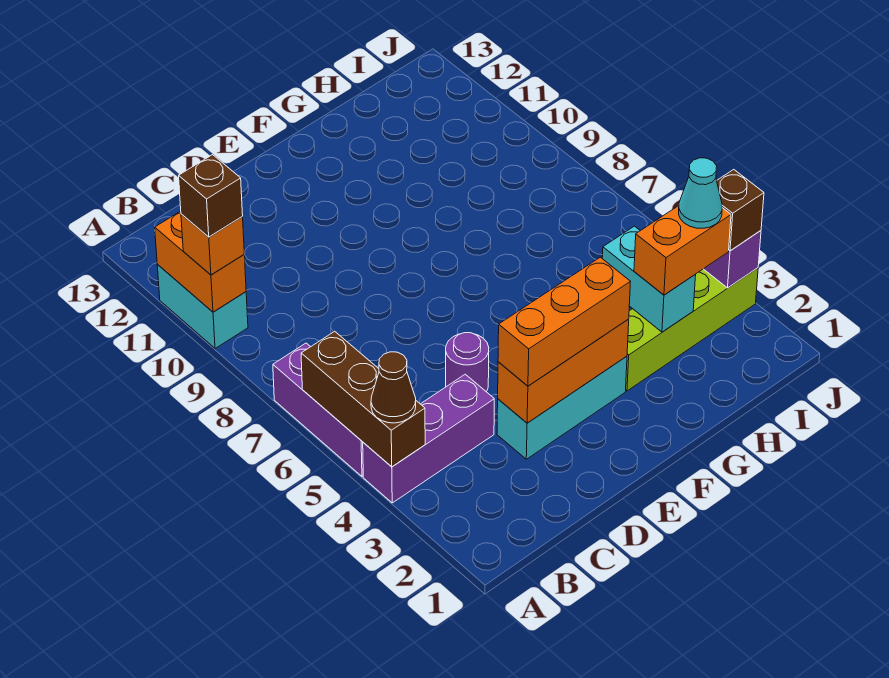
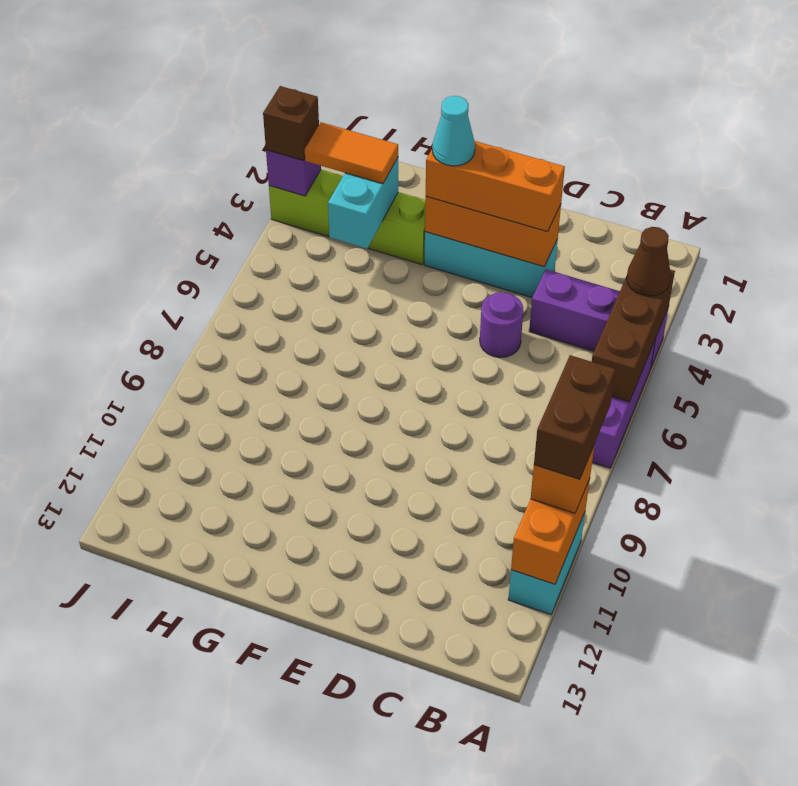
brown 1x1 brick [179,155,243,237] -> brown 1x2 brick [534,355,616,479]
orange 1x2 brick [634,206,731,295] -> orange 1x2 tile [305,122,398,184]
cyan 1x1 cone [679,158,722,228] -> cyan 1x1 cone moved to [432,96,475,166]

